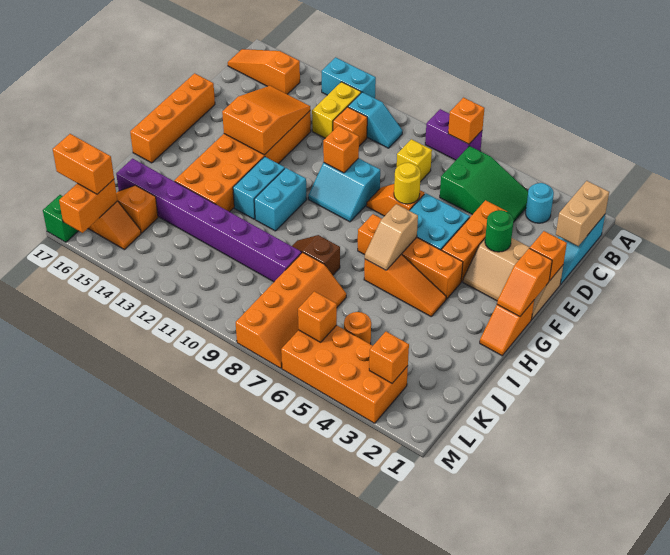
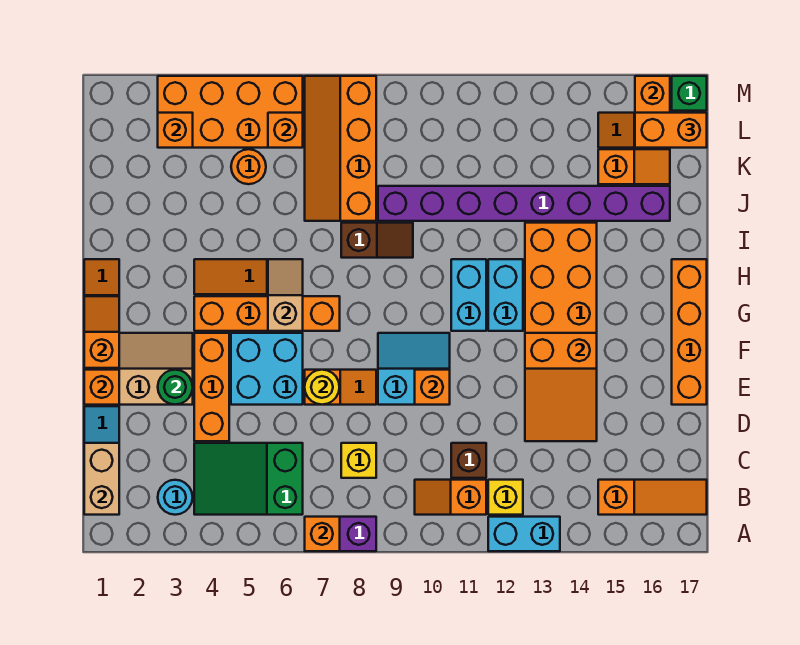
cyan 1x2 slope [348,92,402,148] -> orange 1x2 slope [415,480,486,515]
yellow 1x2 brick [312,82,361,138] -> yellow 1x1 brick [488,480,523,515]
orange 1x1 brick [333,107,367,146] -> brown 1x1 brick [451,443,486,478]

